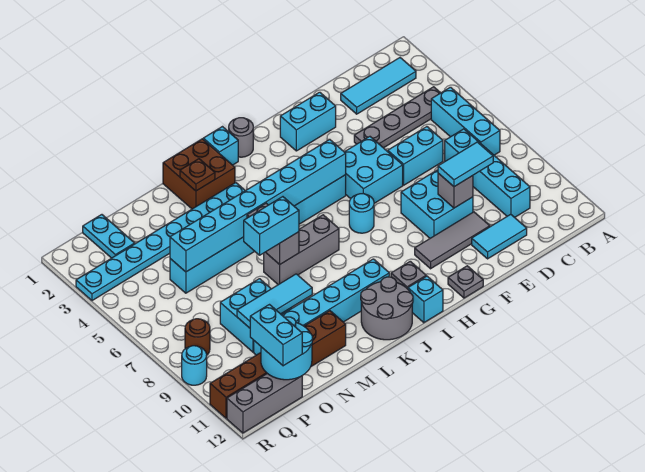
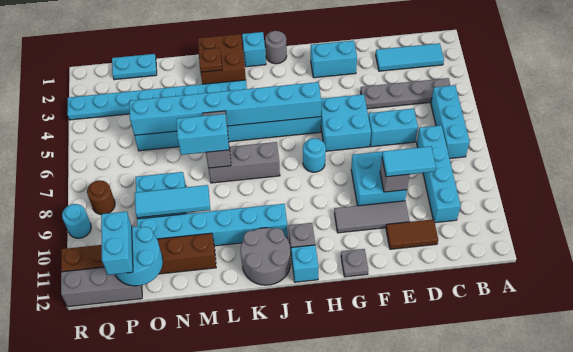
cyan 1x2 tile [472,214,527,259] -> brown 1x2 tile [386,219,438,249]
cyan 1x2 plate [83,215,135,258] -> cyan 1x2 plate turned to [112,54,157,80]

